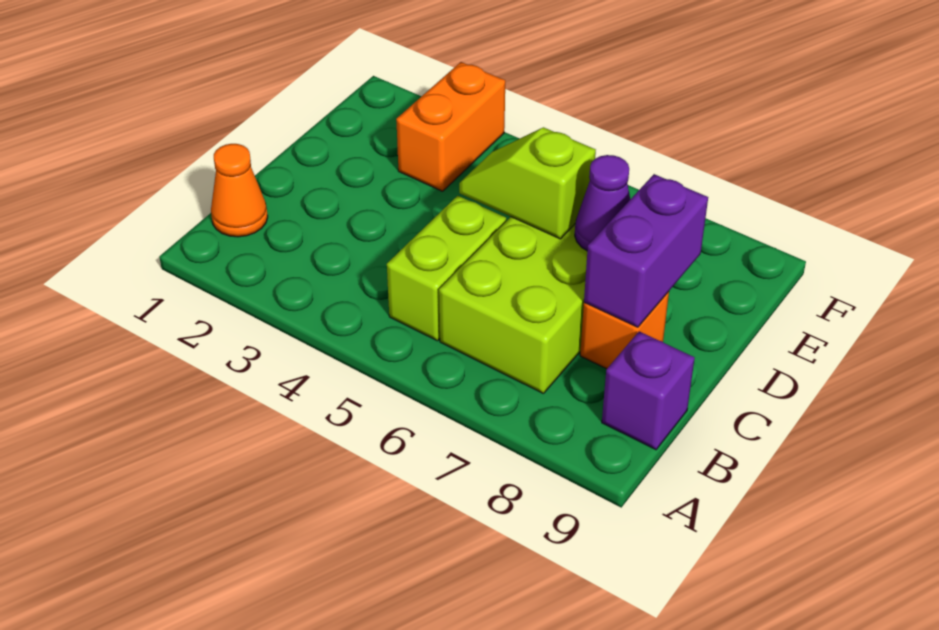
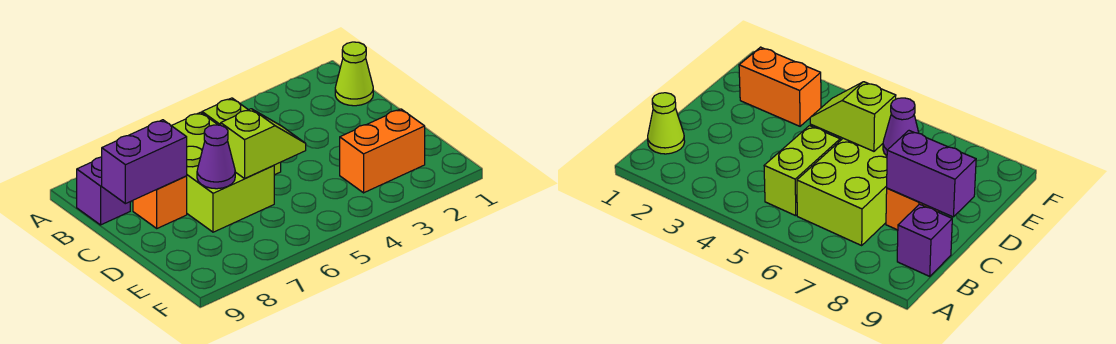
orange 1x1 cone [211,144,268,237] -> lime 1x1 cone [335,42,373,106]
purple 1x2 brick [584,174,708,327] -> purple 1x2 brick turned to [102,120,187,204]
orange 1x2 brick [396,62,505,191] -> orange 1x2 brick turned to [340,109,425,193]

